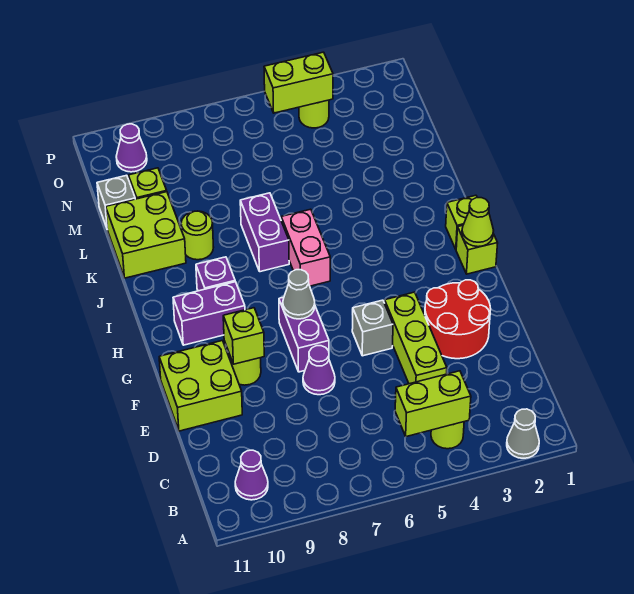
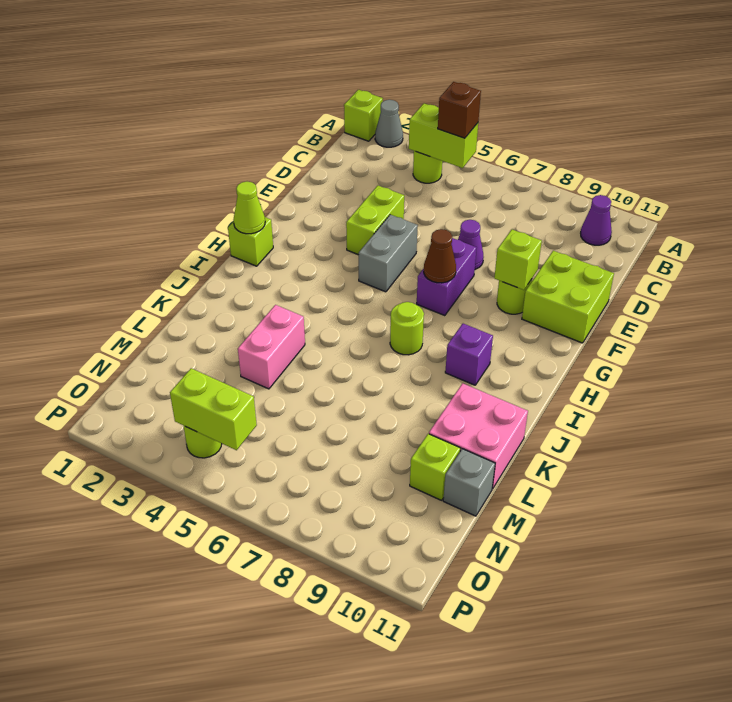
none -> brown 1x1 brick [438,82,481,138]
lime 1x3 brick [385,292,447,384] -> lime 1x2 brick [346,186,404,255]
red 2x2 round brick [425,280,491,359] -> none
grey 1x1 brick [352,300,393,356] -> grey 1x2 brick [359,215,418,292]
grey 1x1 cone [283,270,315,319] -> brown 1x1 cone [424,229,456,283]
purple 1x2 brick [173,282,245,345] -> none
lime 1x1 brick [446,195,477,249] -> lime 1x1 brick moved to [344,90,383,141]
pink 1x2 brick [281,209,330,286] -> pink 1x2 brick moved to [238,305,305,389]
purple 1x2 brick [240,193,289,272] -> none
lime 1x1 round brick [181,211,214,260] -> lime 1x1 round brick moved to [390,302,424,355]
lime 2x2 brick [106,192,186,278] -> pink 2x2 brick [429,383,528,489]
purple 1x1 cone [116,124,147,172] -> none

